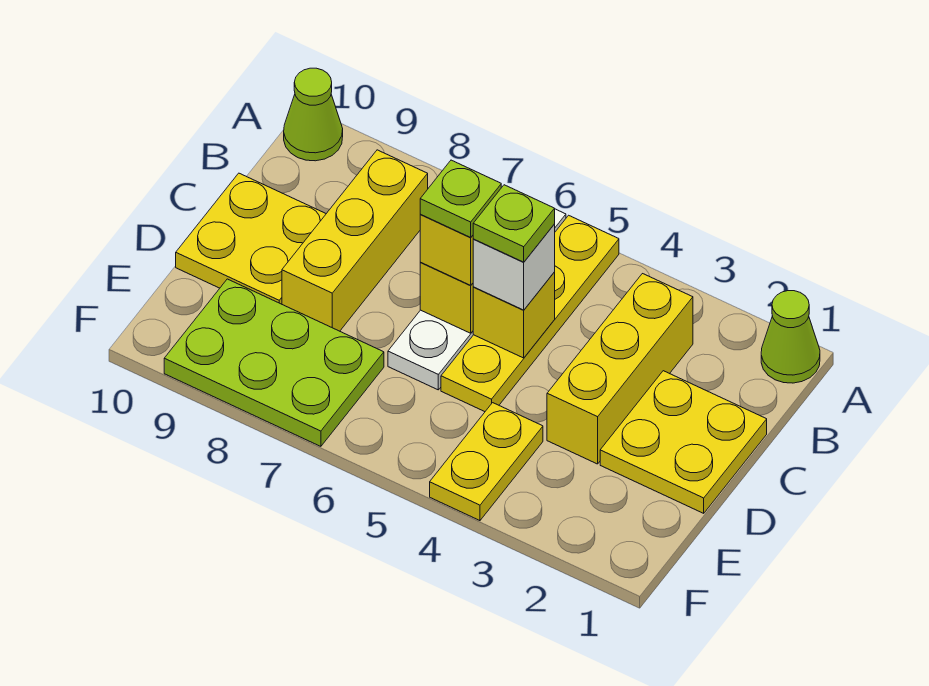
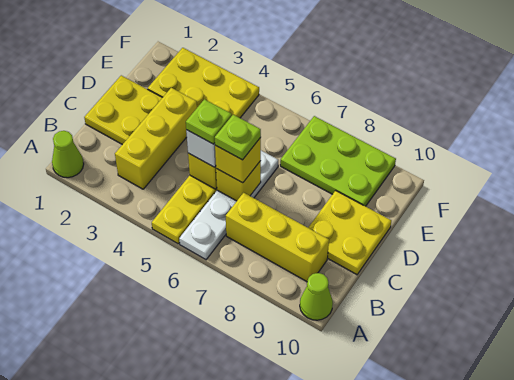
yellow 1x3 brick [282,150,428,331] -> yellow 1x3 brick turned to [226,193,329,282]
yellow 1x2 plate [430,403,543,521] -> yellow 2x3 plate [148,48,259,118]

